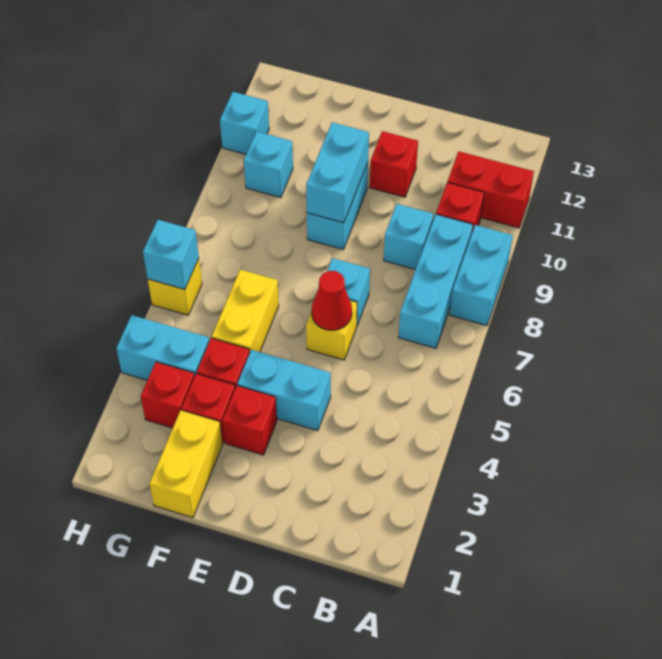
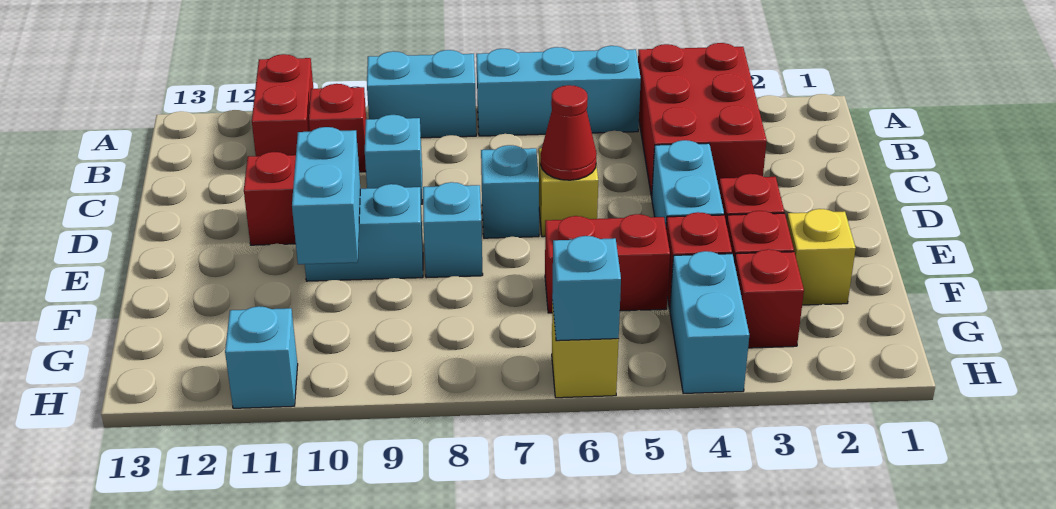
none -> red 2x3 brick [638,43,767,197]
cyan 1x3 brick [398,214,473,348] -> cyan 1x3 brick moved to [476,46,641,136]
cyan 1x2 brick [306,122,369,223] -> cyan 1x2 brick turned to [292,127,360,264]
yellow 1x2 brick [149,410,223,518] -> yellow 1x1 brick [787,209,856,305]
yellow 1x2 brick [212,269,279,352] -> red 1x2 brick [545,214,670,313]
cyan 1x1 brick [244,132,293,198] -> cyan 1x1 brick moved to [423,182,483,278]

